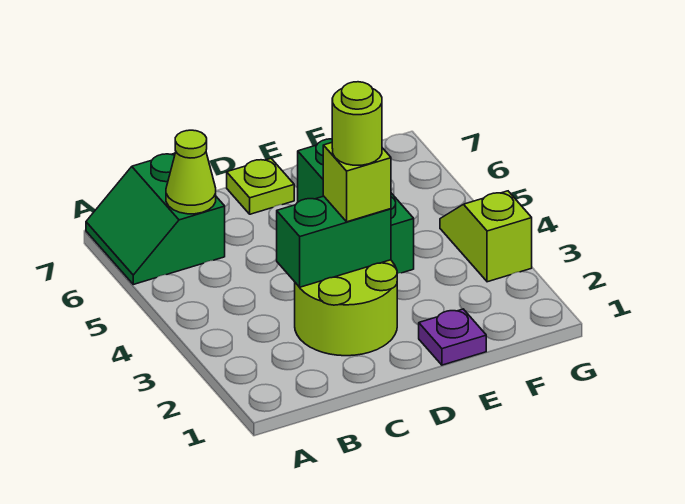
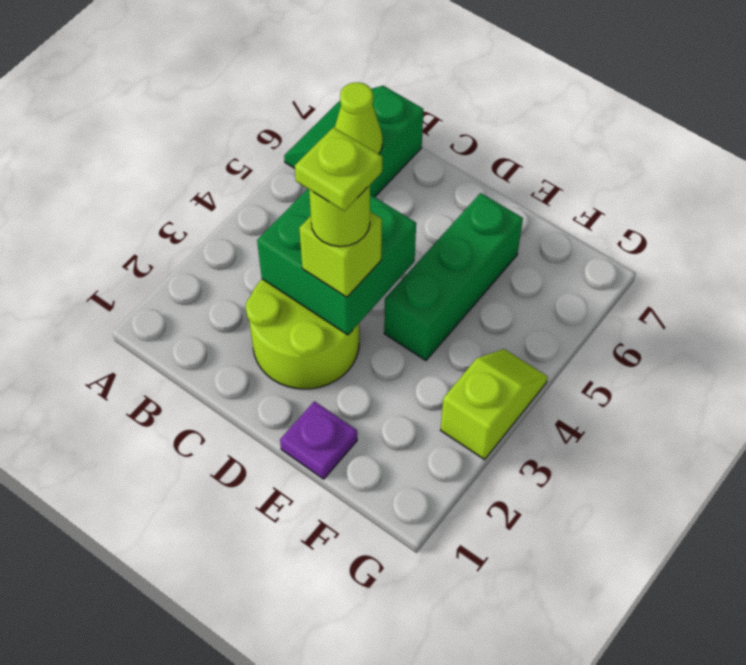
green 1x2 brick [277,196,391,287] -> green 2x2 brick [257,189,416,335]
lime 1x1 plate [227,158,294,214] -> lime 1x1 plate moved to [295,127,382,211]

